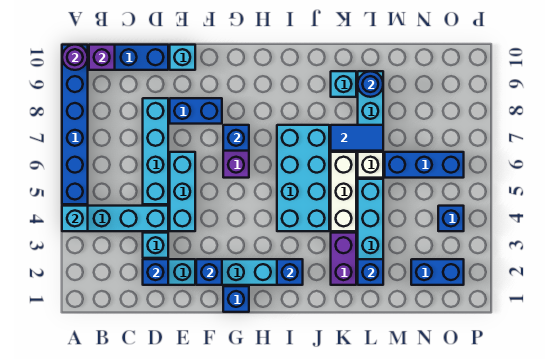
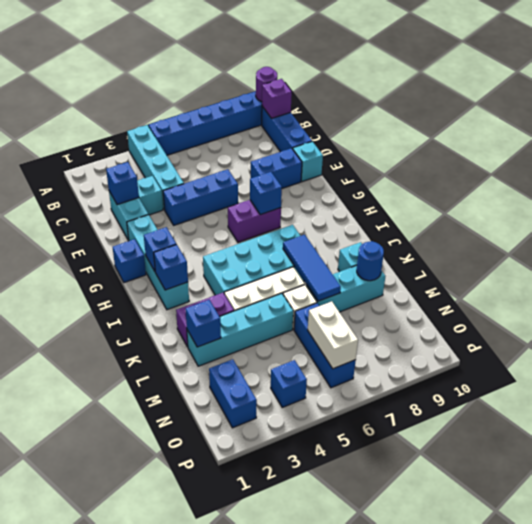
cyan 1x1 brick [62,206,88,231] -> none
cyan 1x4 brick [143,98,168,204] -> none
cyan 1x3 brick [170,152,195,231] -> blue 1x3 brick [163,169,238,225]
blue 1x2 brick [170,98,222,124] -> blue 1x2 brick turned to [251,148,302,188]
blue 1x1 brick [196,259,222,285] -> blue 1x1 brick moved to [144,227,176,271]
blue 1x2 tile [331,125,383,151] -> blue 1x3 tile [283,235,341,301]
none -> white 1x2 brick [308,301,358,369]

